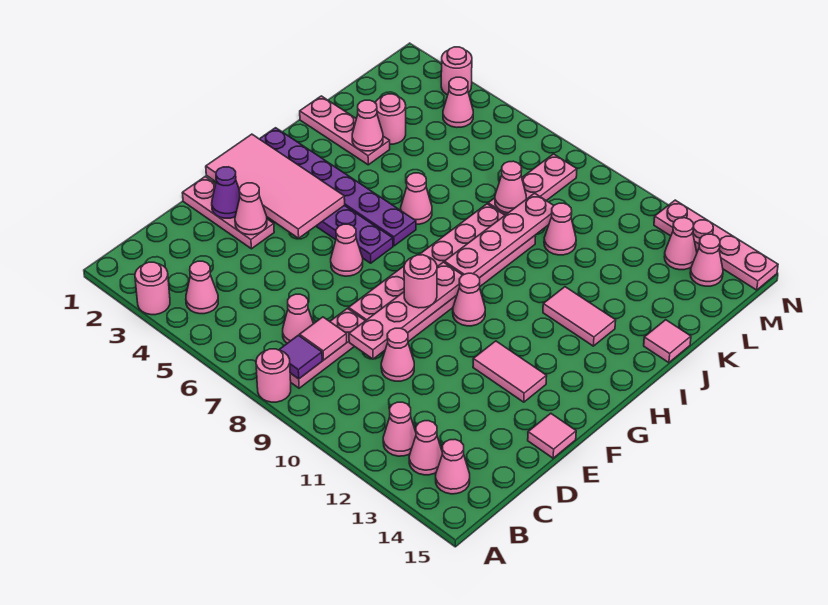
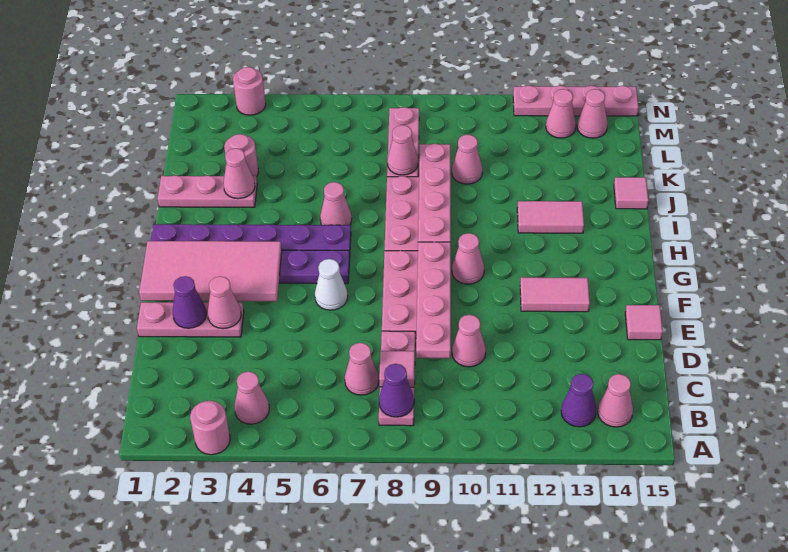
pink 1x1 round brick [256,349,291,402] -> none
purple 1x1 tile [279,335,322,379] -> purple 1x1 cone [379,364,414,417]
pink 1x1 cone [383,402,416,456] -> none
pink 1x1 cone [409,421,442,475] -> purple 1x1 cone [561,374,596,427]
pink 1x1 cone [331,224,363,276] -> white 1x1 cone [315,259,348,310]
pink 1x1 round brick [404,255,437,308] -> none
pink 1x1 cone [443,77,473,128] -> none

